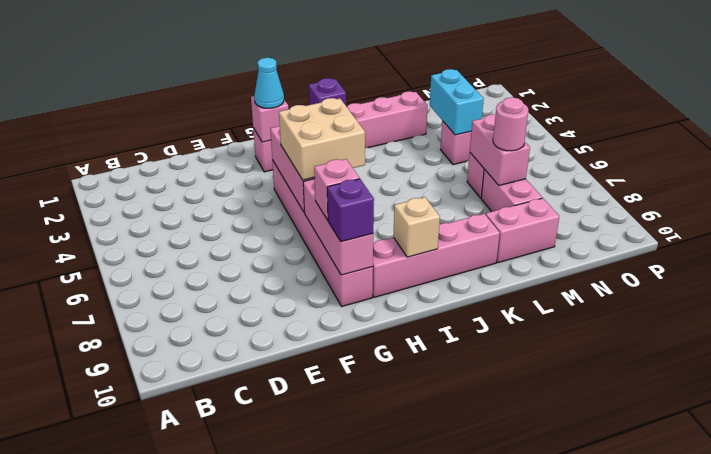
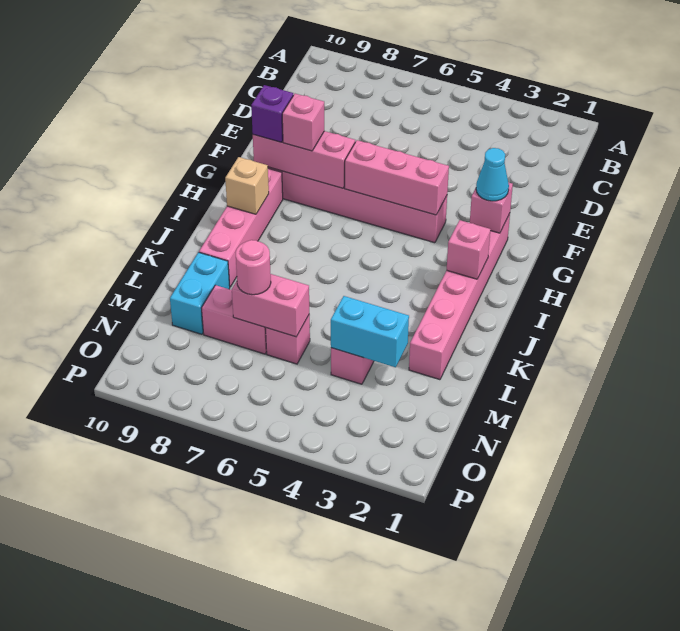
tan 2x2 brick [279,98,365,180] -> none
purple 1x1 brick [309,78,346,105] -> pink 1x1 brick [447,220,490,279]
pink 1x2 brick [486,198,559,263] -> cyan 1x2 brick [170,252,230,334]

